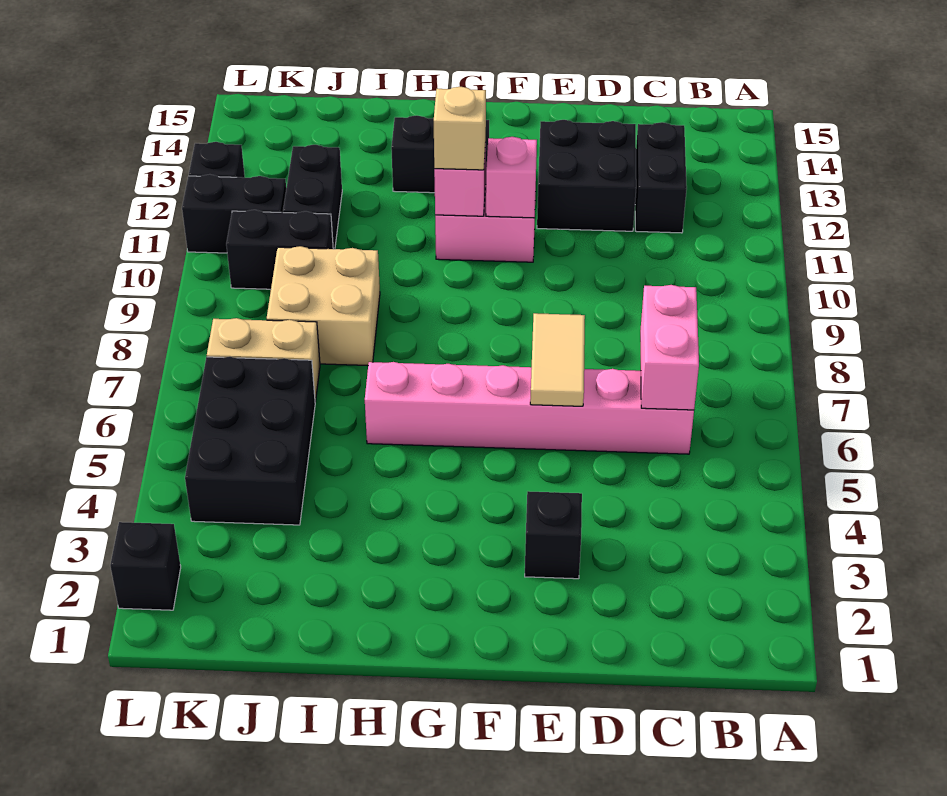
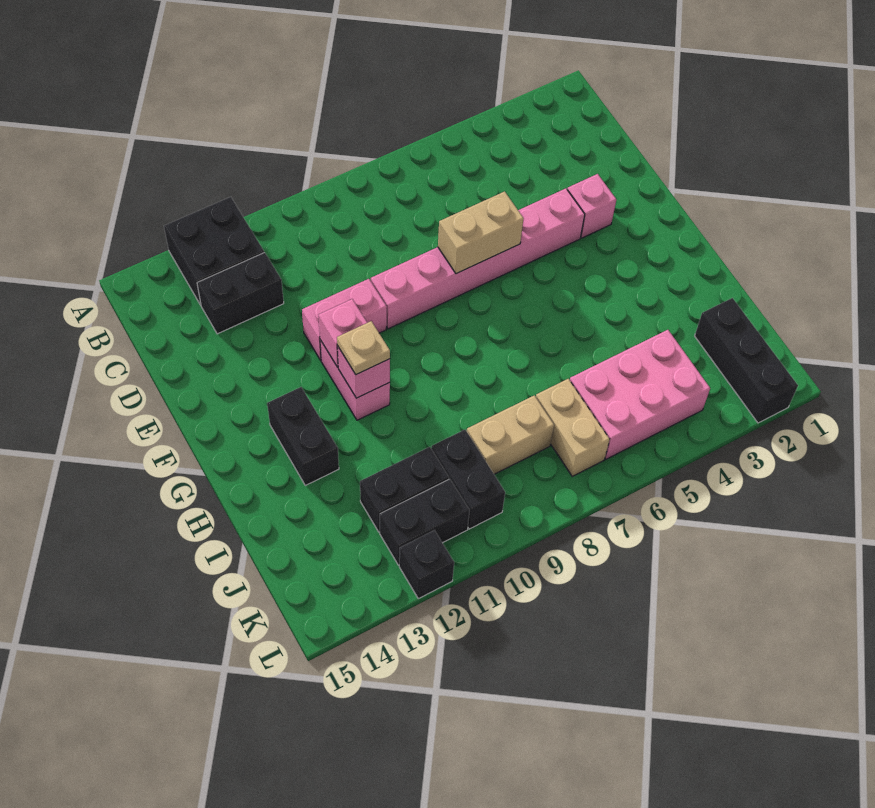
pink 1x6 brick [365,362,694,454] -> pink 1x6 brick turned to [371,188,585,329]
pink 1x2 brick [640,285,699,410] -> pink 1x2 brick moved to [302,279,387,360]
black 2x2 brick [537,120,636,231] -> black 2x2 brick moved to [164,197,264,305]
black 1x1 brick [525,491,582,579] -> pink 1x1 brick [567,174,616,238]
tan 1x2 tile [530,313,585,406] -> tan 1x2 brick [438,191,524,274]
tan 1x1 brick [434,87,486,170] -> tan 1x1 plate [337,321,390,375]
tan 2x2 brick [267,246,380,366] -> tan 1x2 brick [467,395,554,474]
black 2x3 brick [185,357,315,525] -> pink 2x3 brick [570,330,710,459]
black 1x2 brick [182,174,286,253] -> black 1x2 brick turned to [380,479,470,565]
black 1x1 brick [110,522,181,610] -> black 1x3 brick [695,298,798,423]

